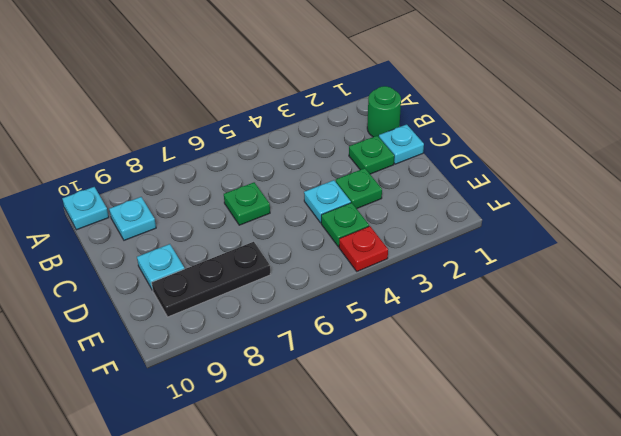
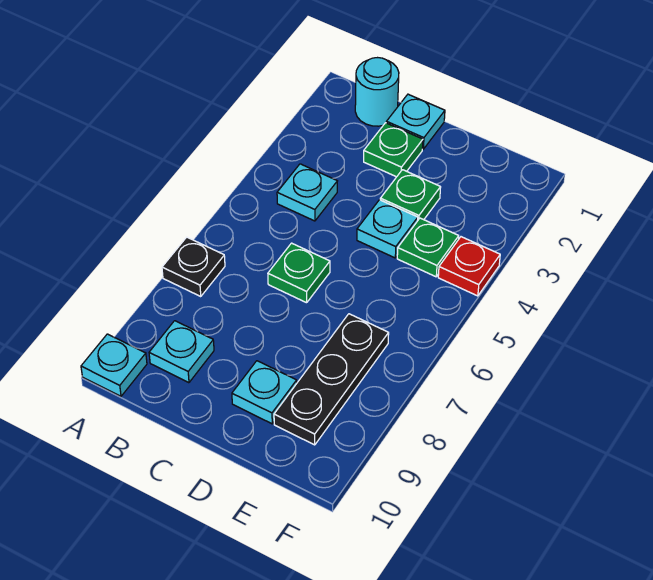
none -> black 1x1 plate [162,237,225,296]
green 1x1 round brick [367,86,401,137] -> cyan 1x1 round brick [355,58,399,126]
none -> cyan 1x1 plate [277,164,337,221]

